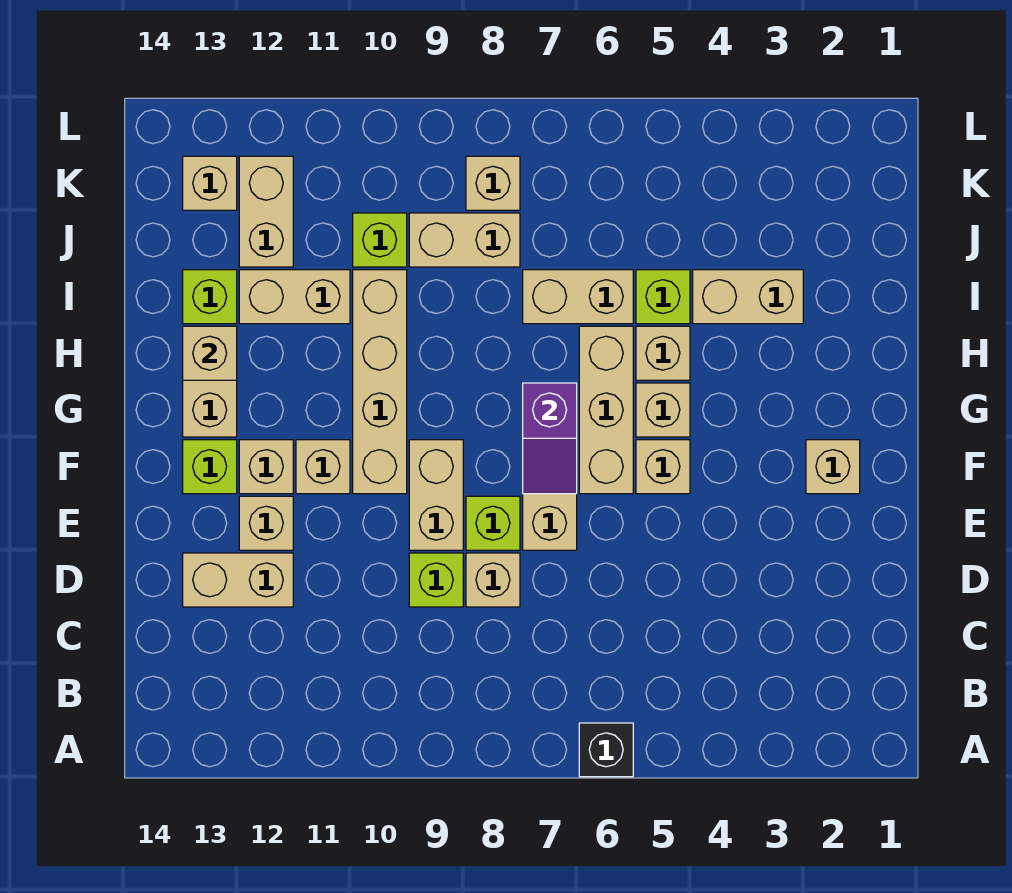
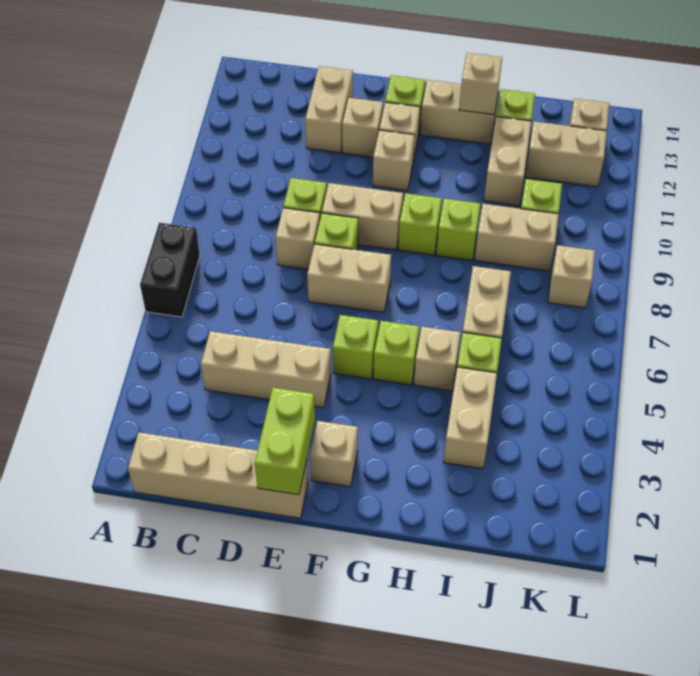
black 1x1 brick [579,723,633,777] -> black 1x2 brick [140,223,200,317]
none -> lime 1x2 brick [255,388,315,495]
tan 1x1 brick [636,440,690,494] -> lime 1x1 brick [333,315,378,379]
tan 1x3 brick [579,326,633,494] -> tan 1x3 brick moved to [201,331,331,408]
purple 1x2 slope [523,383,577,494] -> none
tan 1x4 brick [353,270,407,494] -> tan 1x4 brick moved to [128,432,308,518]
tan 1x1 brick [636,383,690,437] -> lime 1x1 brick [373,321,419,385]
none -> lime 1x1 brick [398,193,442,255]
none -> lime 1x1 brick [436,199,480,260]
tan 1x2 brick [409,213,520,267] -> tan 1x2 brick turned to [475,204,559,271]

